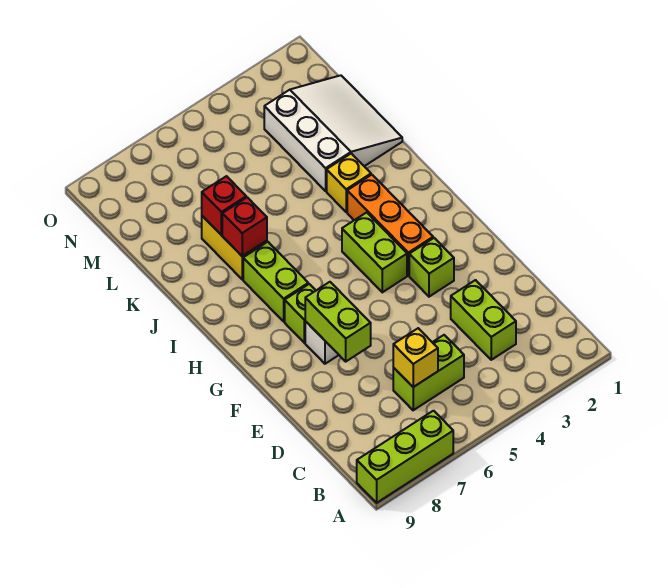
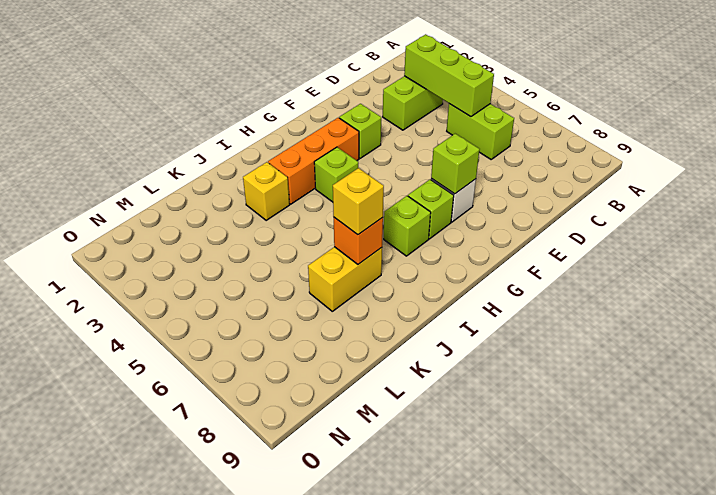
lime 1x3 brick [357,411,453,503] -> lime 1x3 brick moved to [404,34,494,117]
yellow 1x1 brick [393,328,438,387] -> yellow 1x1 brick moved to [333,168,384,235]
lime 1x2 brick [305,282,371,361] -> lime 1x1 brick [431,134,480,194]
lime 1x2 brick [342,212,407,292] -> lime 1x1 brick [314,147,358,202]
lime 1x2 brick [243,242,308,321] -> lime 1x1 brick [384,196,431,256]
red 1x1 brick [222,197,267,256] -> orange 1x1 brick [334,218,383,264]
white 3x3 slope [264,75,402,191] -> none
red 1x1 brick [202,176,246,235] -> none

